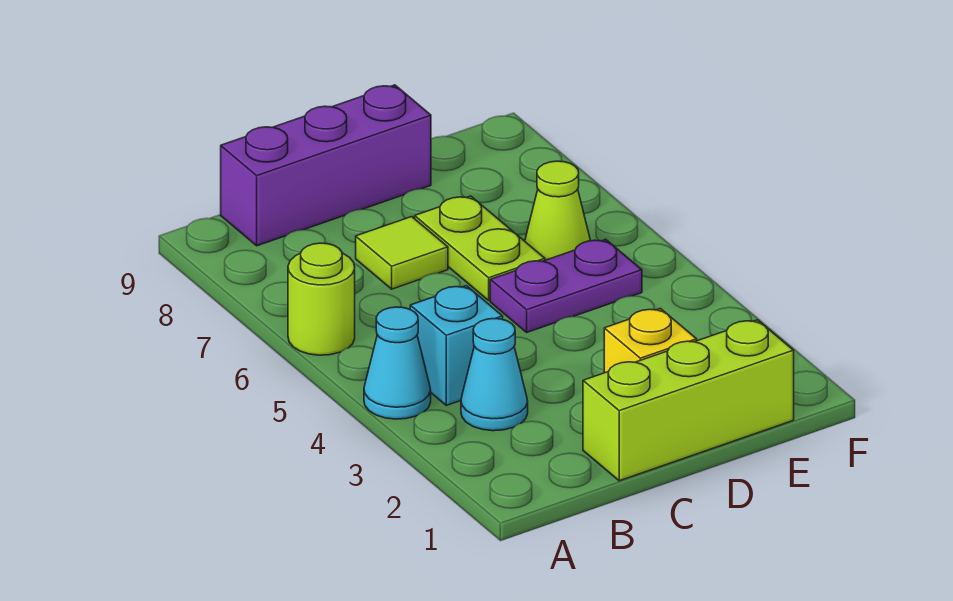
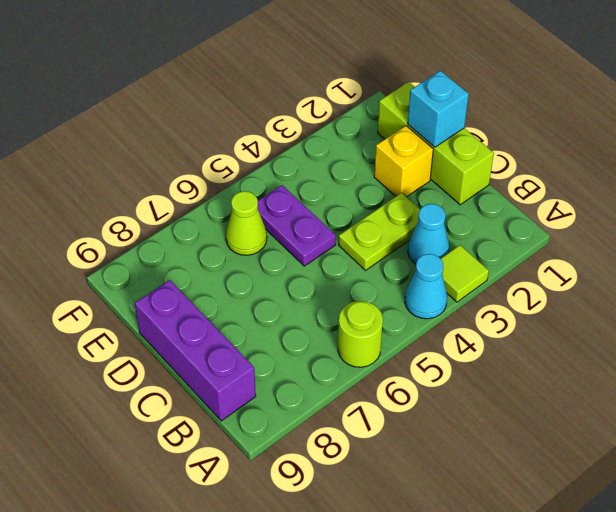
cyan 1x1 brick [410,286,503,405] -> cyan 1x1 brick moved to [408,71,469,147]
lime 1x1 tile [356,217,448,289] -> lime 1x1 tile moved to [441,245,489,302]
lime 1x2 plate [415,196,545,300] -> lime 1x2 plate moved to [339,193,420,270]

